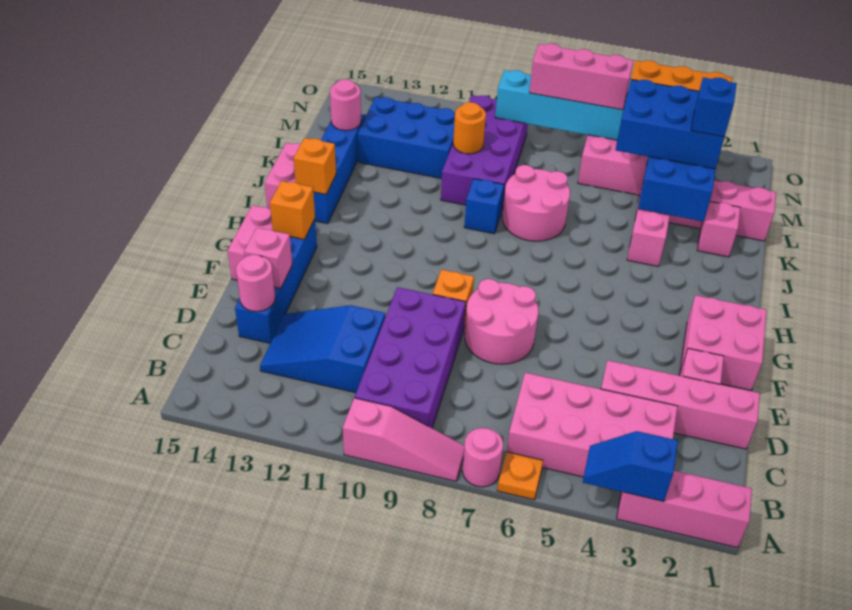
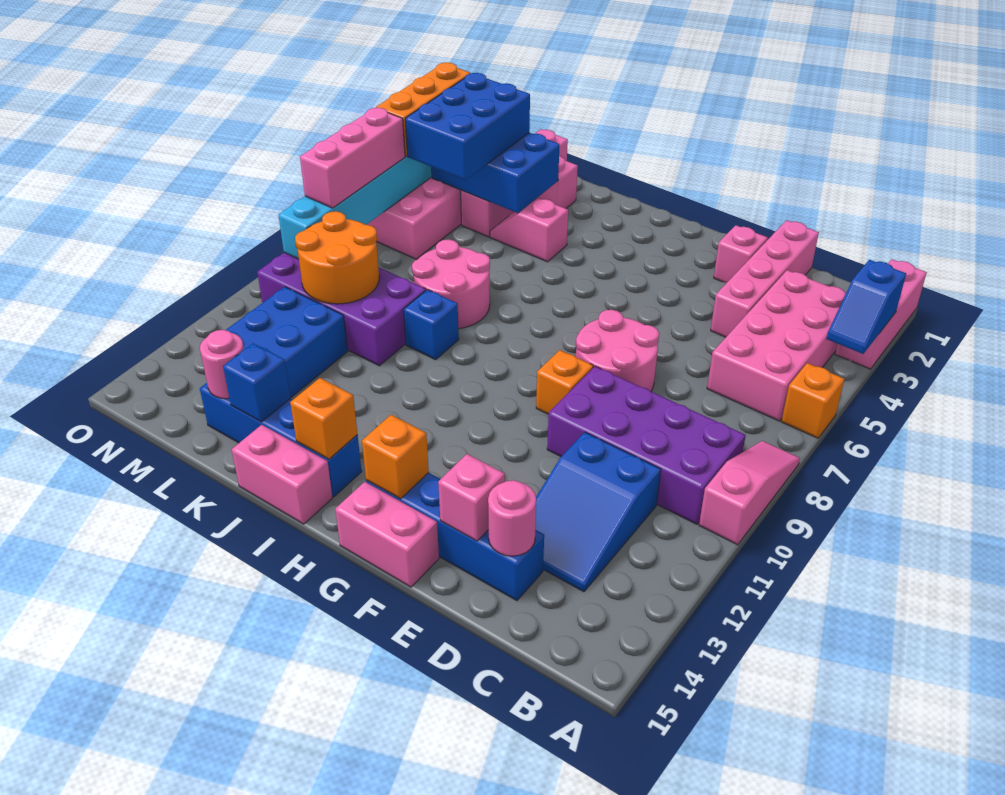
orange 1x1 plate [497,452,543,500] -> orange 1x1 brick [781,363,844,438]
pink 1x1 round brick [462,428,503,487] -> none
pink 2x2 brick [680,295,767,390] -> none
blue 1x1 brick [691,77,737,137] -> blue 1x1 brick moved to [223,343,290,422]
orange 1x1 round brick [453,102,486,154] -> orange 2x2 round brick [295,211,379,304]

